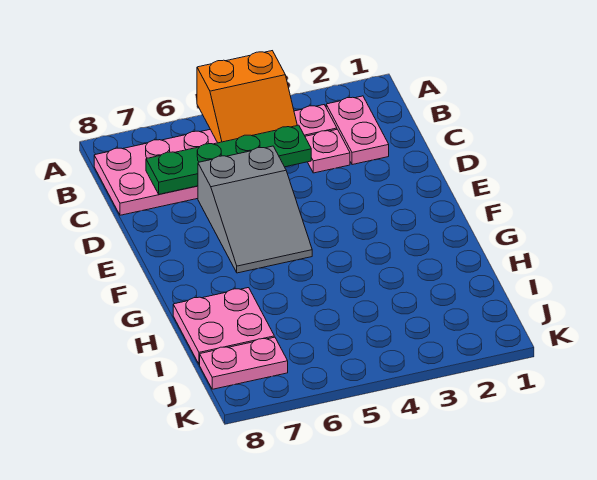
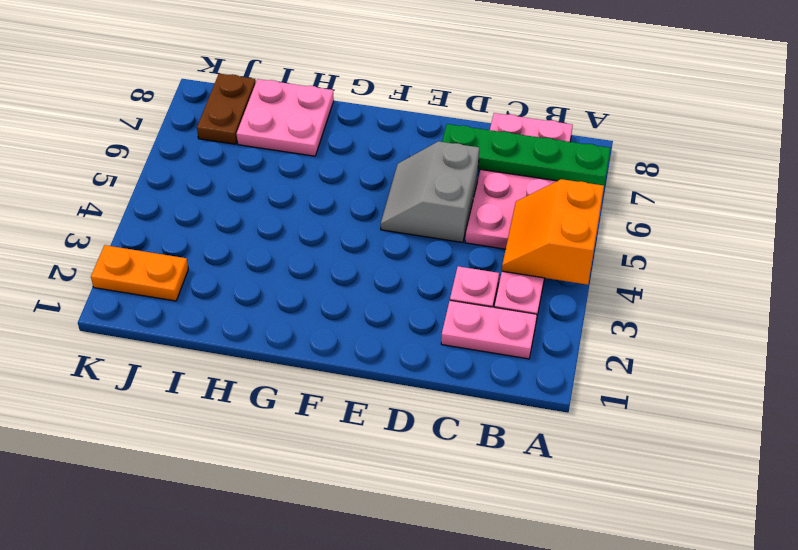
green 1x4 plate [146,125,311,194] -> green 1x4 plate turned to [442,124,610,186]
grey 2x3 slope [198,146,312,273] -> grey 2x2 slope [381,141,479,243]
none -> orange 1x2 plate [91,245,188,301]
pink 1x2 plate [200,337,288,389] -> brown 1x2 plate [197,74,256,144]

